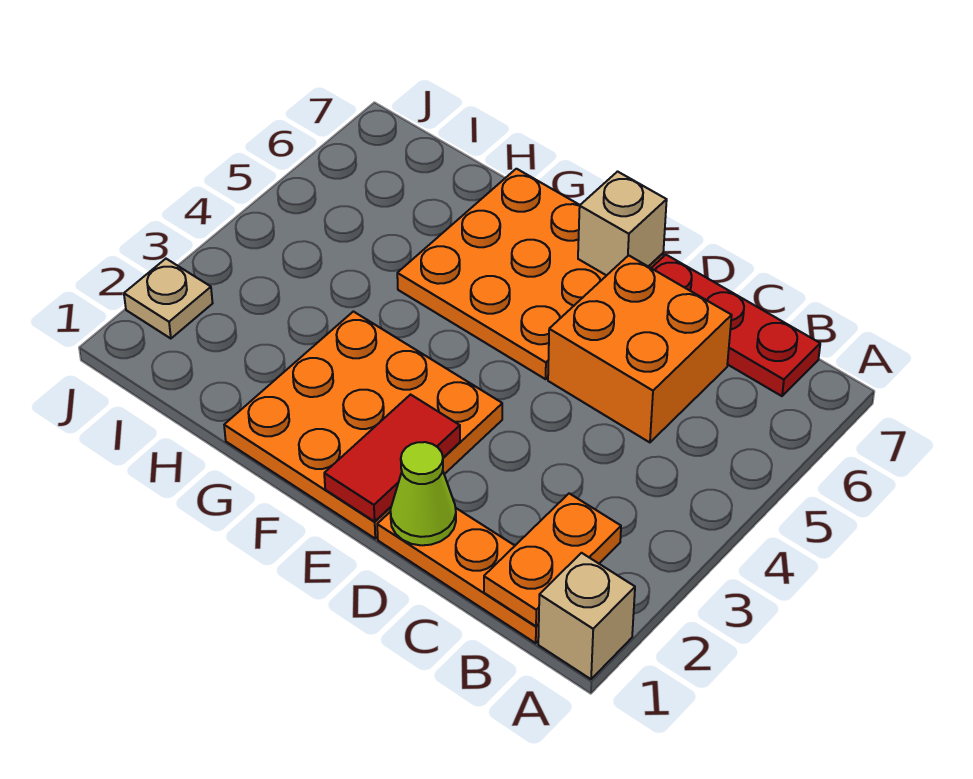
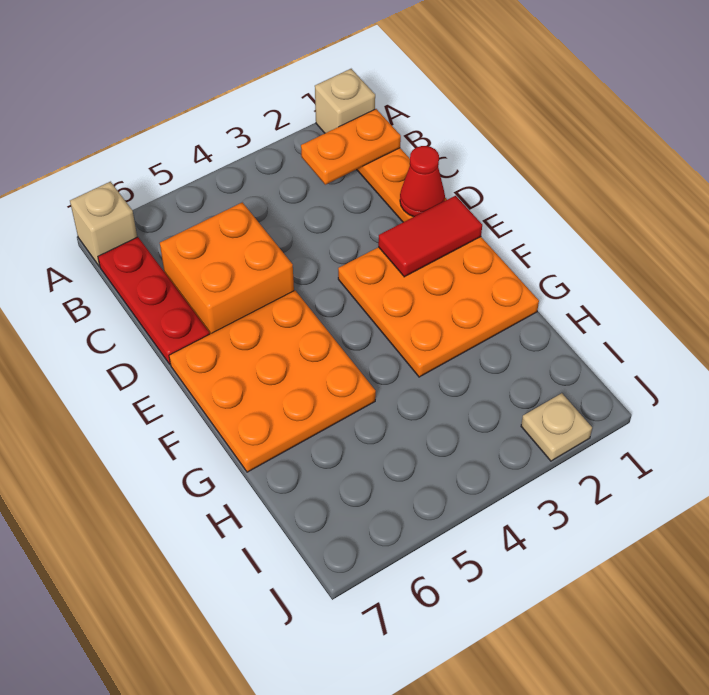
lime 1x1 cone [390,442,456,545] -> red 1x1 cone [400,146,445,217]
tan 1x1 brick [578,172,667,276] -> tan 1x1 brick moved to [70,182,137,266]

